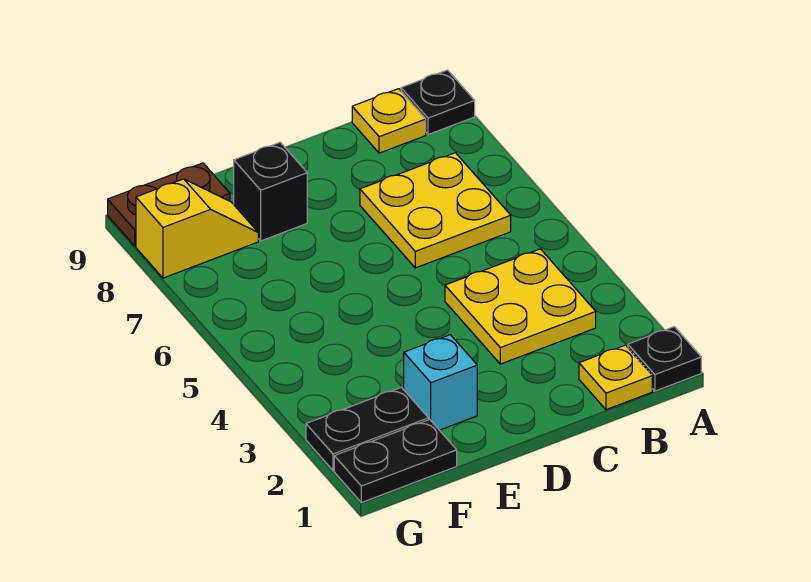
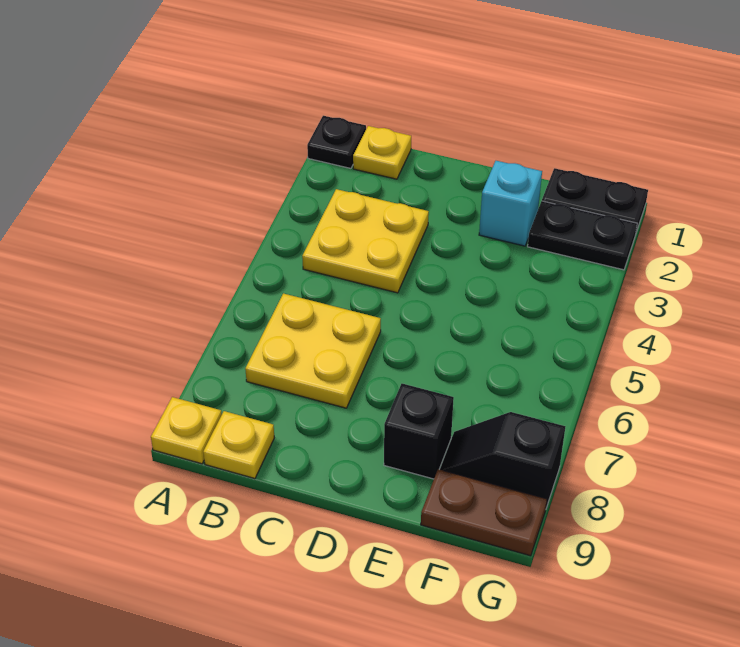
black 1x1 plate [401,70,475,135] -> yellow 1x1 plate [151,397,222,464]
yellow 1x2 slope [136,179,258,278] -> black 1x2 slope [440,412,566,508]

